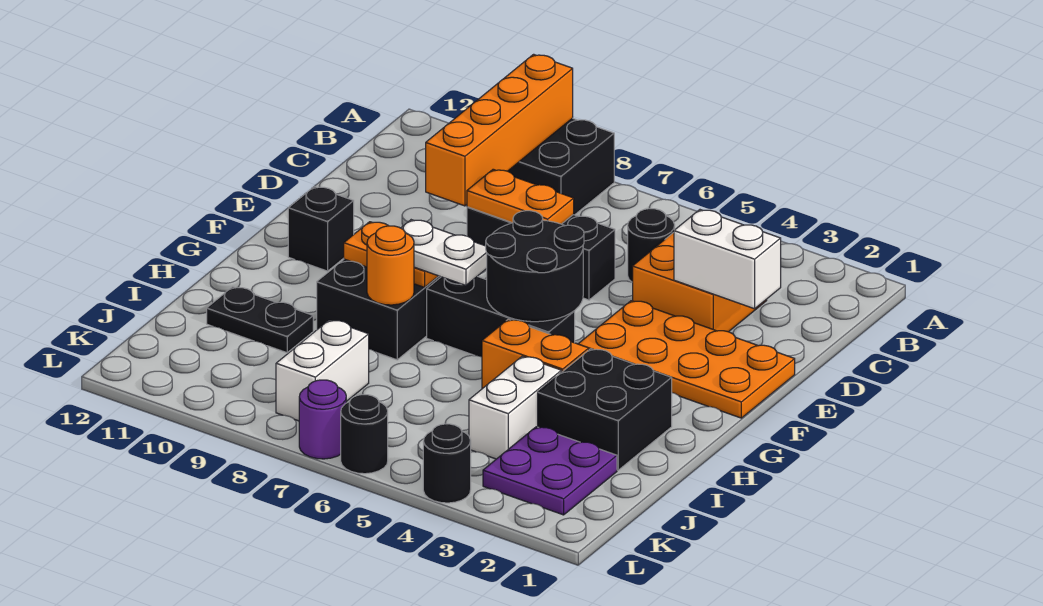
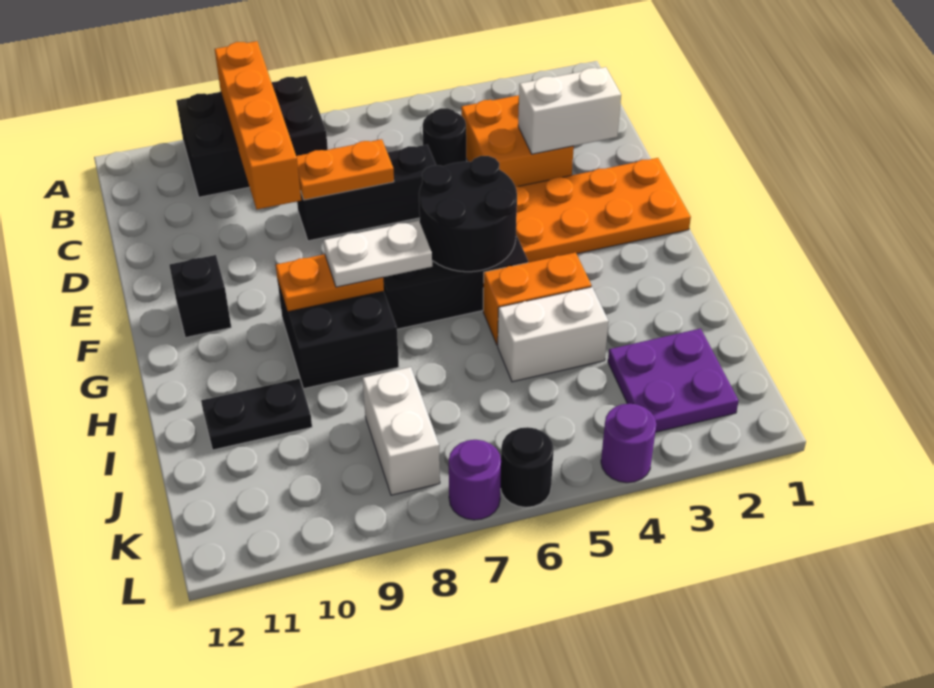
black 2x2 brick [538,349,672,470] -> none
orange 1x1 round brick [367,226,414,305] -> none
white 1x2 brick [469,356,562,459] -> white 1x2 brick turned to [498,287,609,382]
black 1x1 round brick [423,424,471,503] -> purple 1x1 round brick [601,404,656,483]

